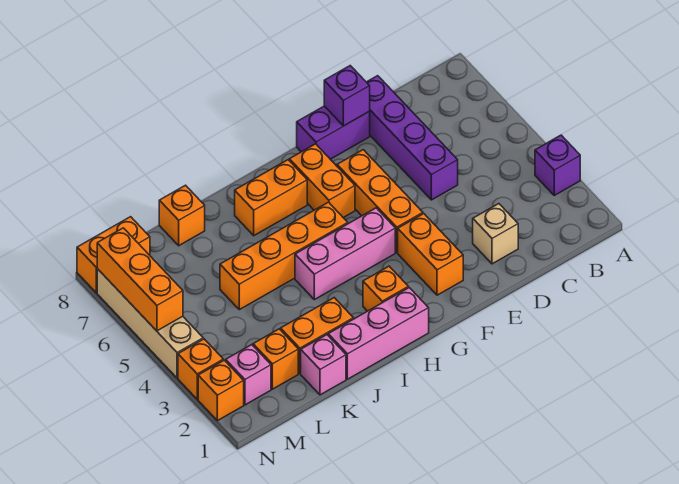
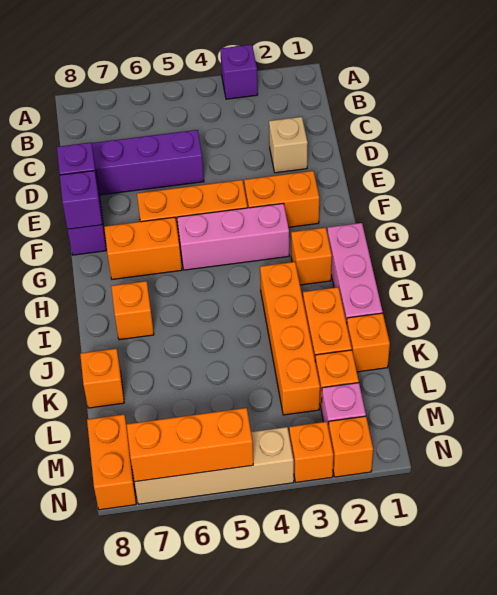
none -> purple 1x1 brick [60,171,102,229]
pink 1x3 brick [295,208,395,300] -> pink 1x3 brick turned to [177,204,289,270]
orange 1x4 brick [220,202,348,310] -> orange 1x4 brick moved to [260,262,320,415]
orange 1x2 brick [235,160,307,236] -> orange 1x1 brick [111,281,154,340]
pink 1x1 brick [301,335,346,395] -> orange 1x1 brick [347,313,390,372]

